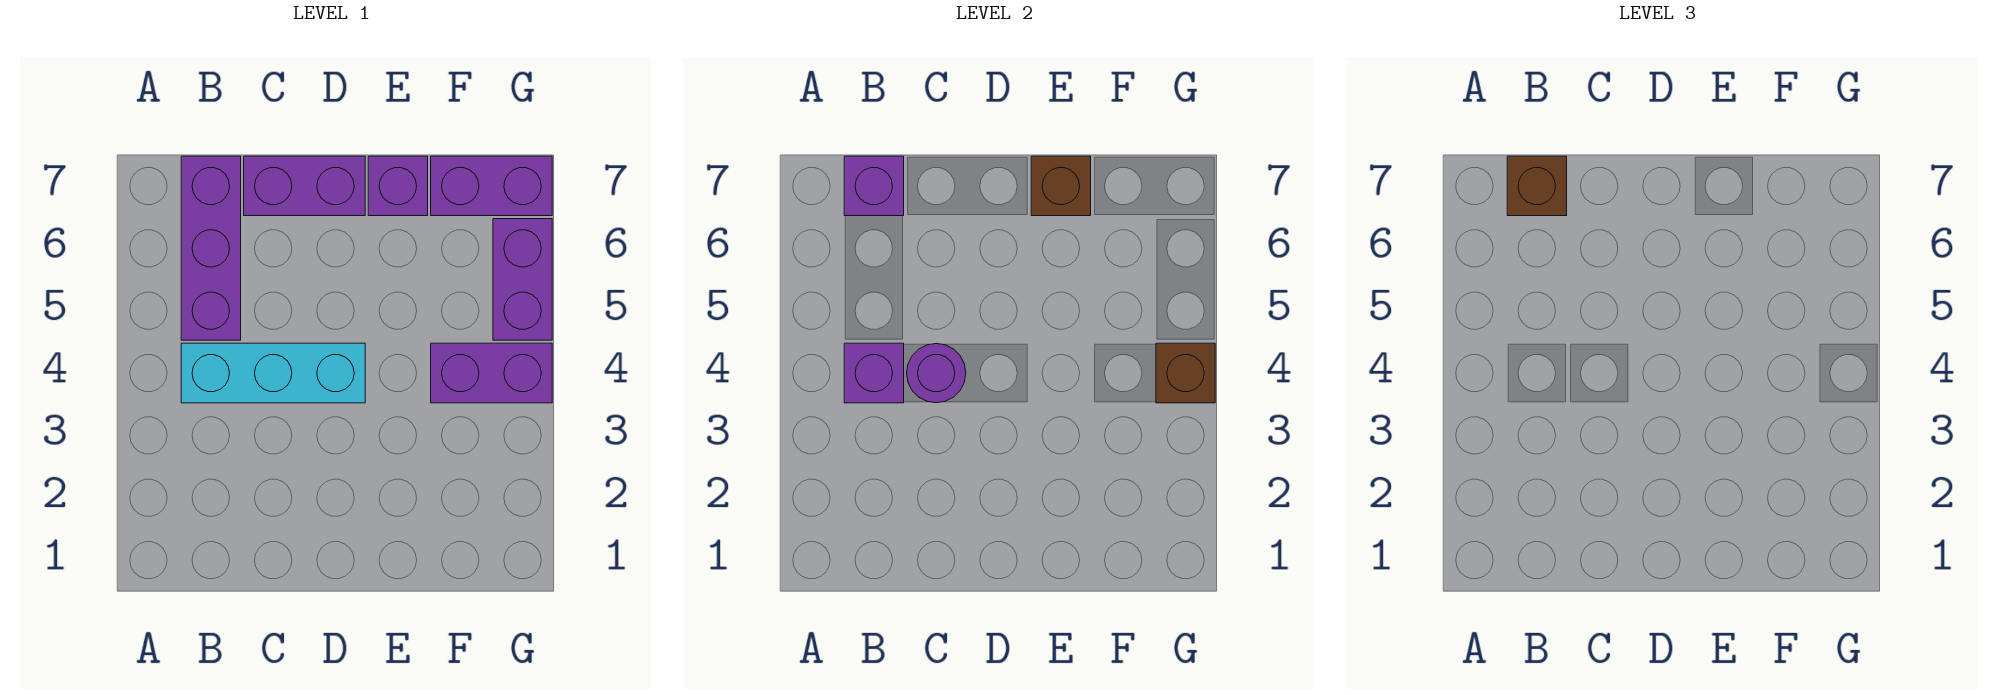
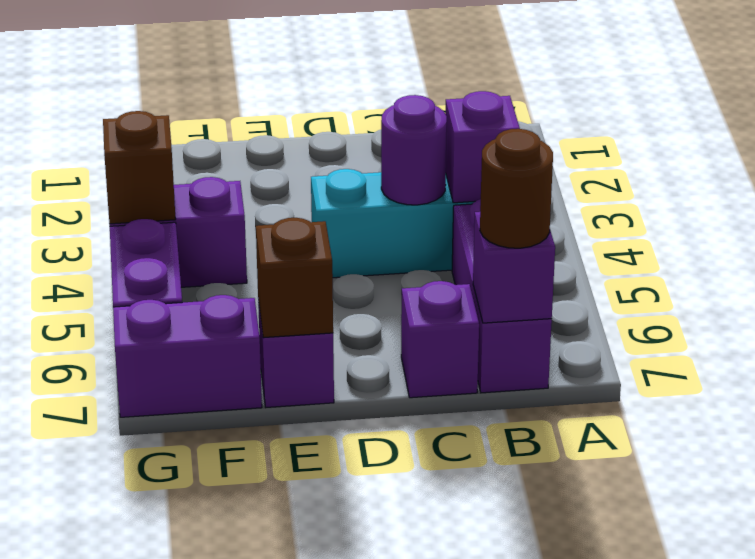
brown 1x1 brick [1507,156,1567,216] -> brown 1x1 round brick [480,129,553,248]
purple 1x2 brick [244,156,365,216] -> purple 1x1 brick [401,281,479,398]

